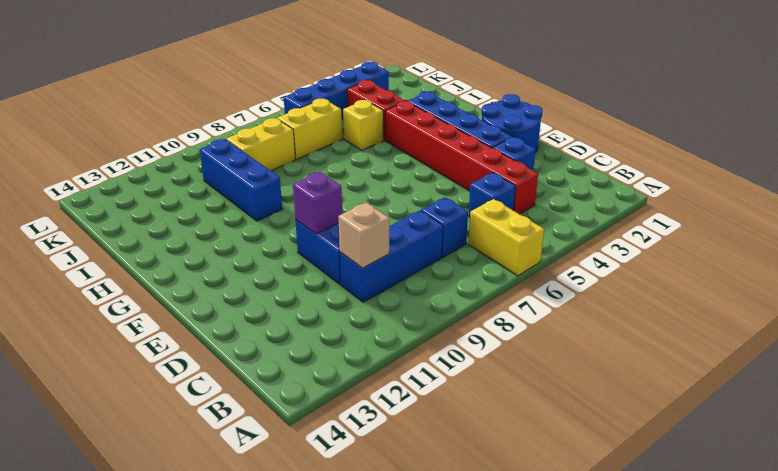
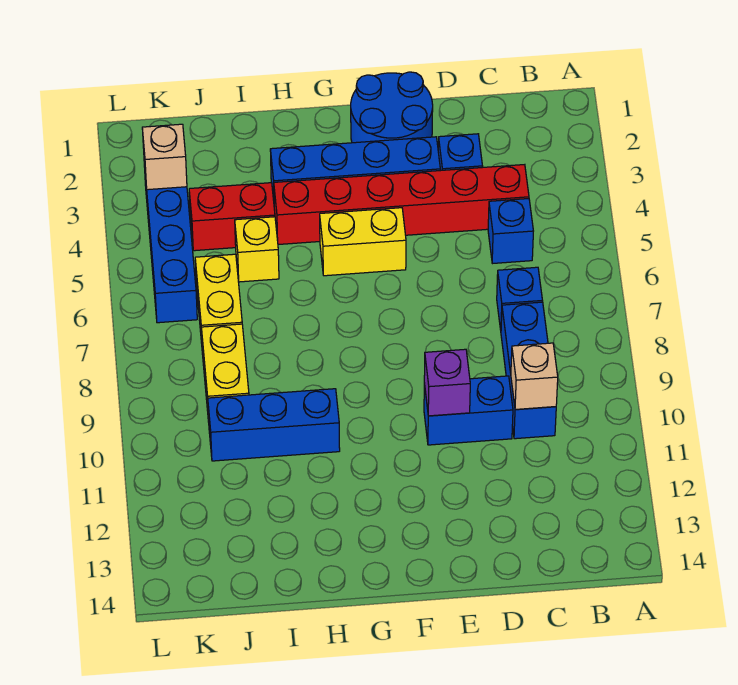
yellow 1x2 brick [469,199,544,276] -> yellow 1x2 brick moved to [320,208,406,276]
none -> tan 1x1 brick [142,124,187,190]

